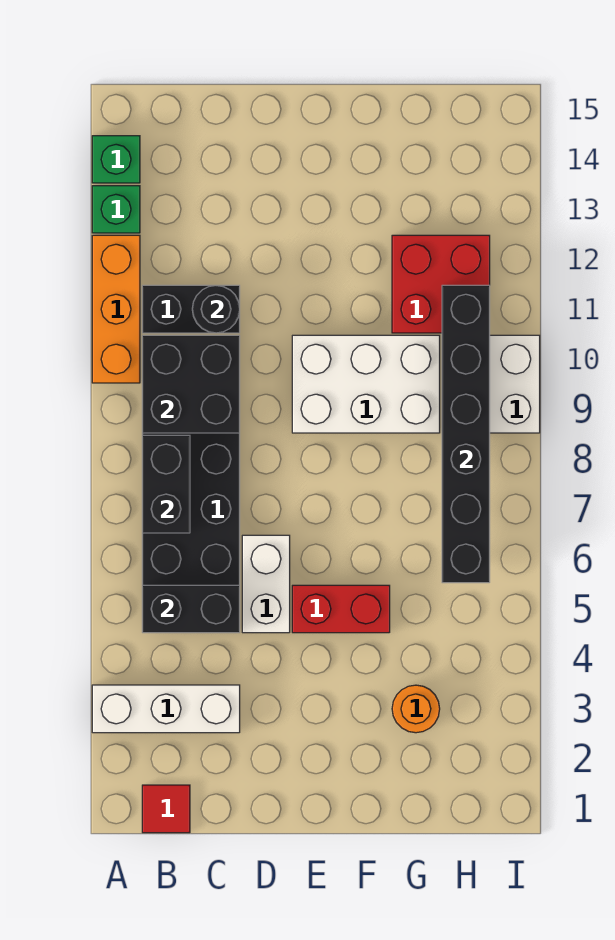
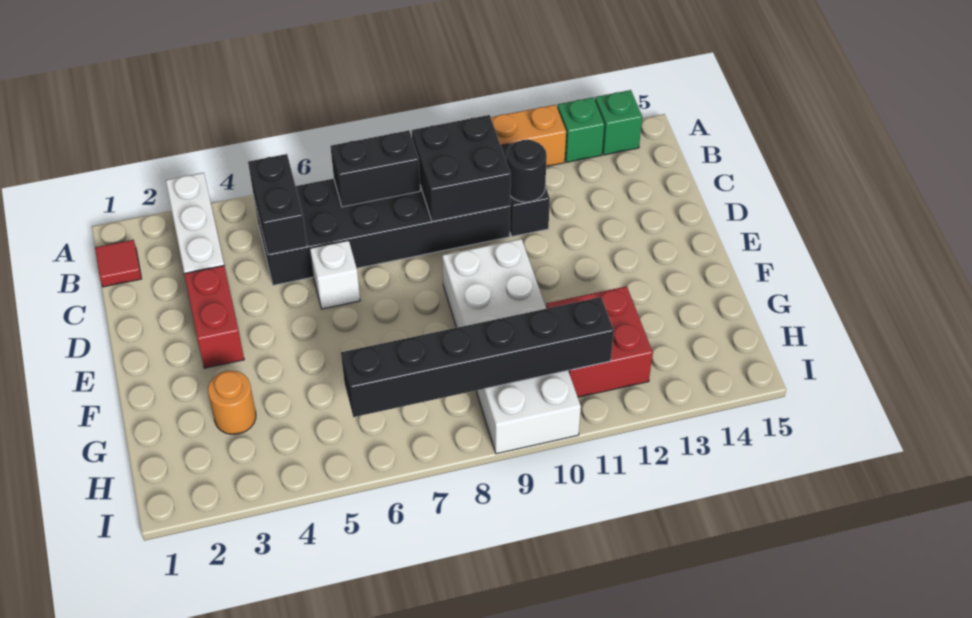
white 1x2 brick [242,535,290,633] -> white 1x1 brick [310,240,360,309]
red 1x2 brick [292,585,390,633] -> red 1x2 brick moved to [184,266,244,368]

